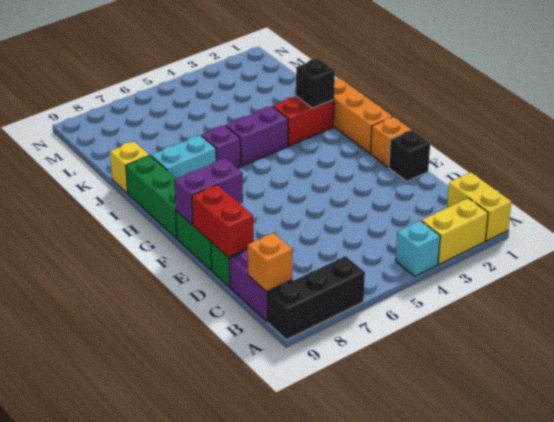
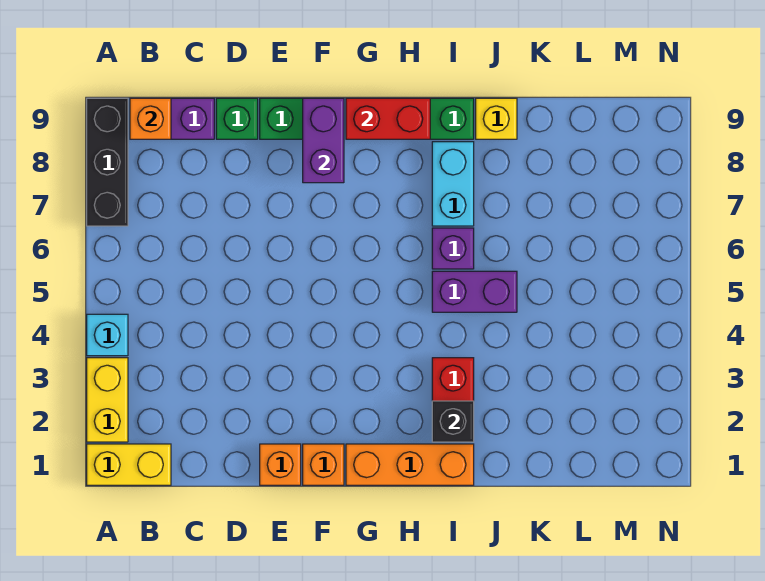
red 1x2 brick [192,185,254,257] -> red 1x2 brick moved to [346,98,430,139]
black 1x1 brick [389,130,430,181] -> orange 1x1 brick [260,444,301,485]
purple 1x2 brick [226,106,288,166] -> purple 1x2 brick turned to [432,271,517,312]

